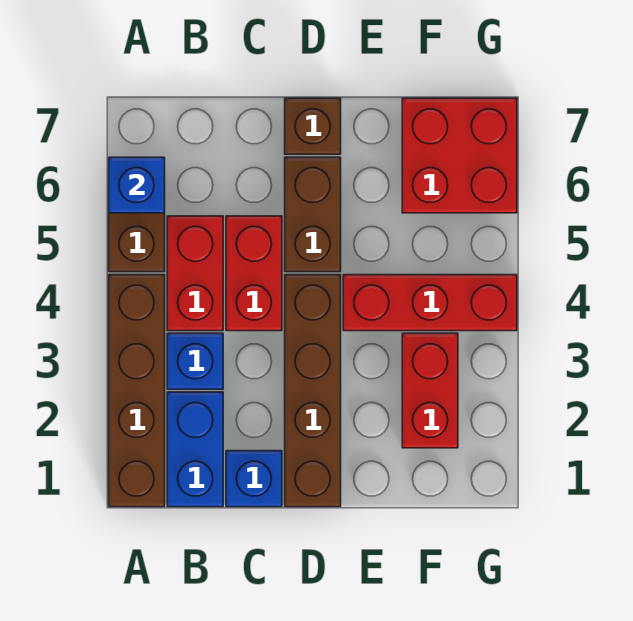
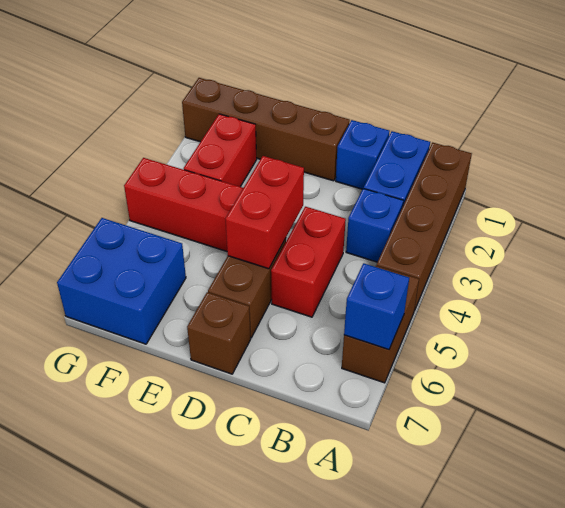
red 1x2 brick [167,216,223,331] -> red 1x2 brick moved to [226,156,304,269]
brown 1x4 brick [285,275,341,507] -> brown 1x4 brick turned to [182,78,350,181]
red 2x2 brick [402,98,517,213] -> blue 2x2 brick [57,218,186,344]

